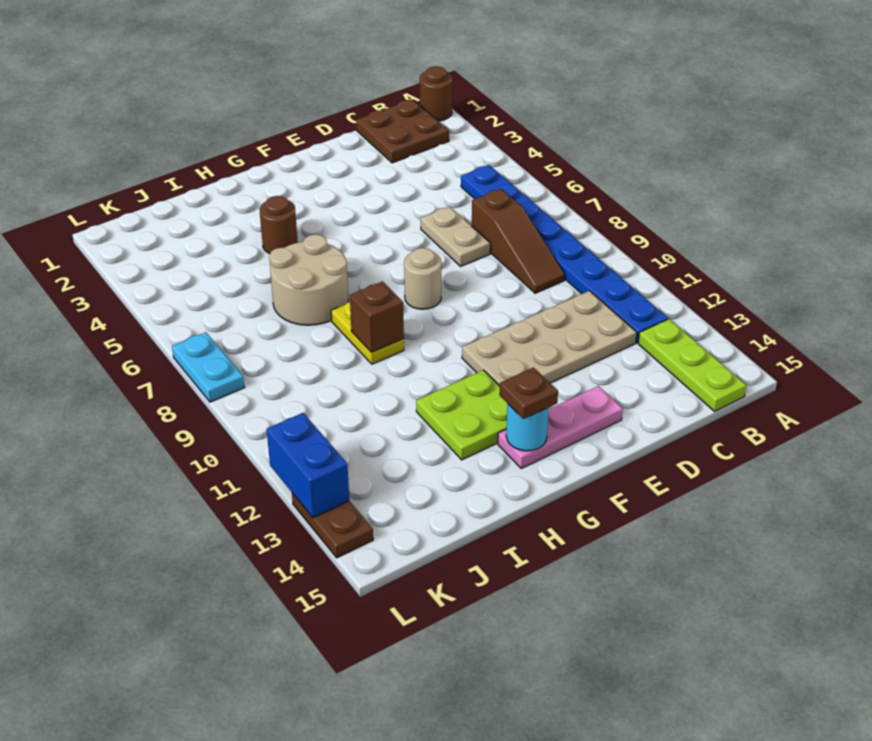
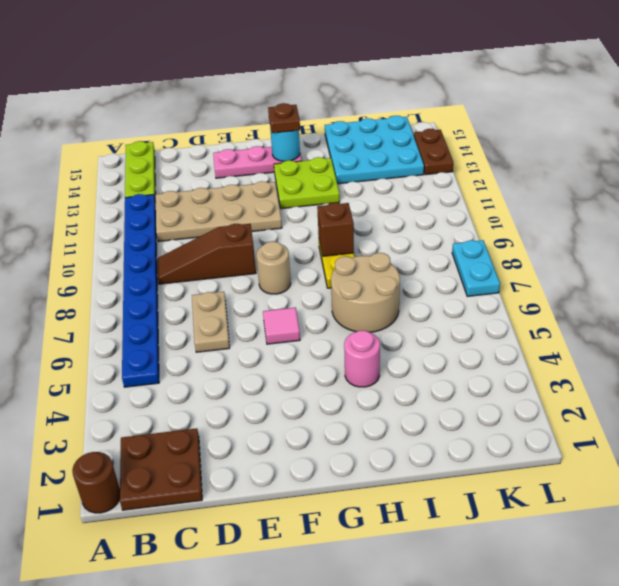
brown 1x3 slope [472,189,565,293] -> brown 1x3 slope turned to [157,224,256,284]
none -> pink 1x1 tile [263,307,300,344]
brown 1x1 round brick [260,196,298,254] -> pink 1x1 round brick [344,331,380,387]
none -> cyan 3x3 plate [325,116,424,184]
blue 1x2 brick [267,413,349,518] -> none

